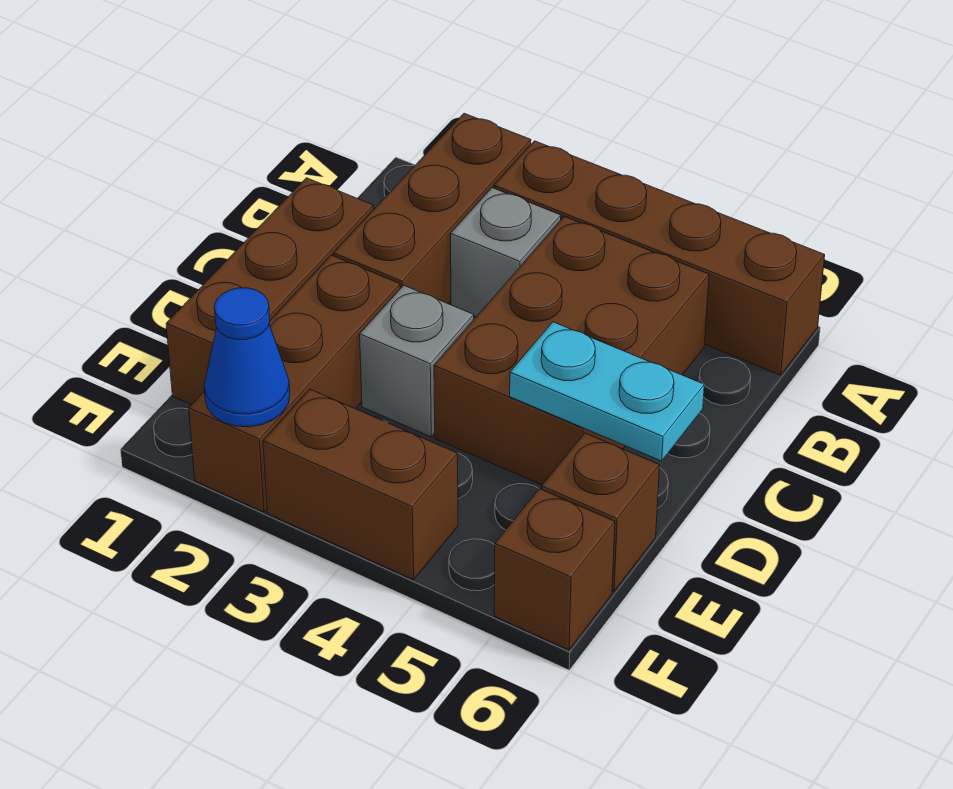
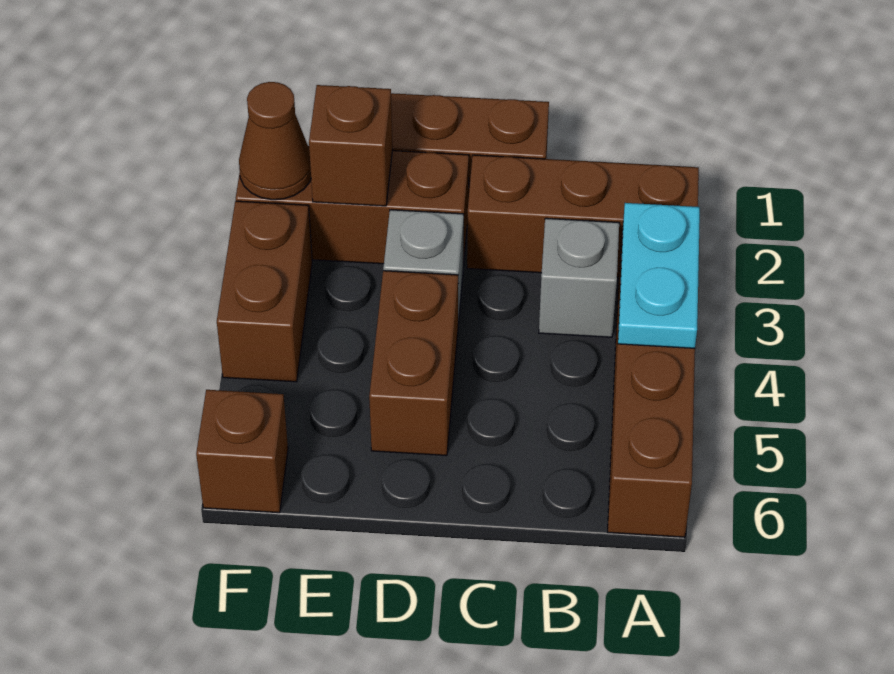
brown 2x3 brick [434,216,709,485] -> brown 1x2 brick [369,271,458,456]
cyan 1x2 plate [510,322,704,461] -> cyan 1x2 plate moved to [618,203,700,348]
brown 1x1 brick [541,433,660,591] -> brown 1x1 brick moved to [309,85,393,206]
blue 1x1 cone [204,288,290,427] -> brown 1x1 cone [239,82,311,200]

